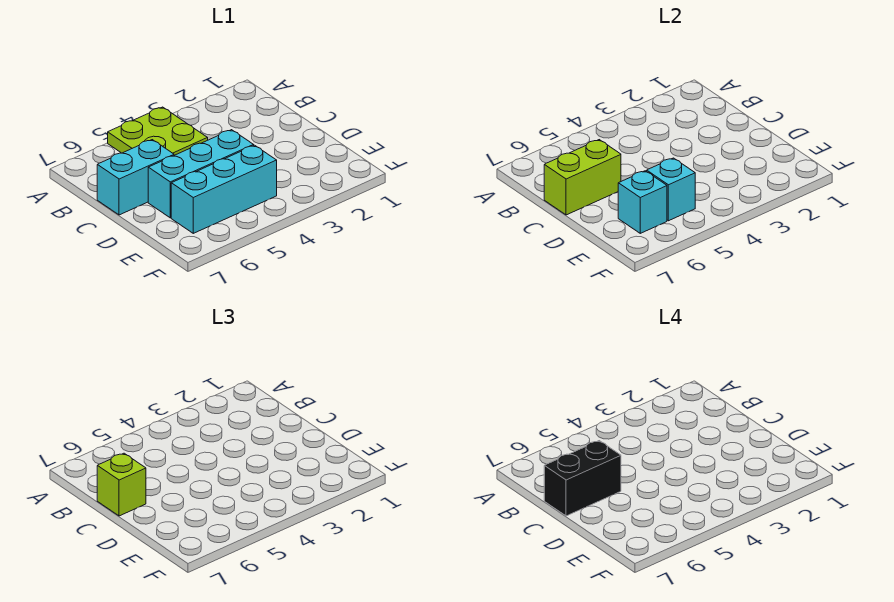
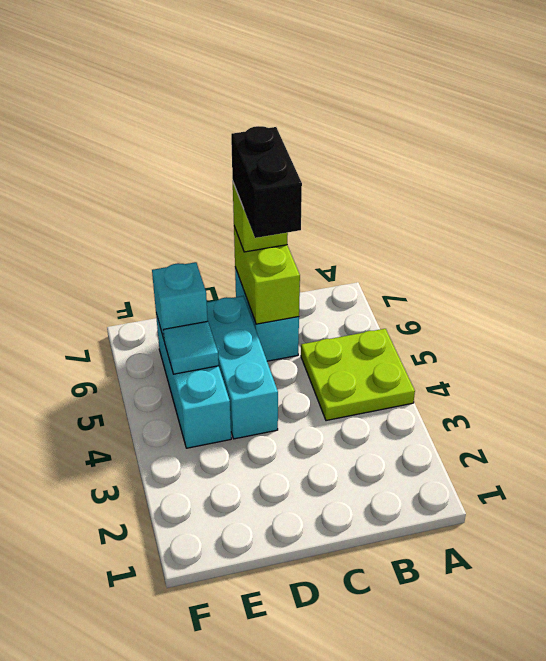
cyan 1x1 brick [647,158,695,221] -> cyan 1x1 tile [163,321,219,374]

